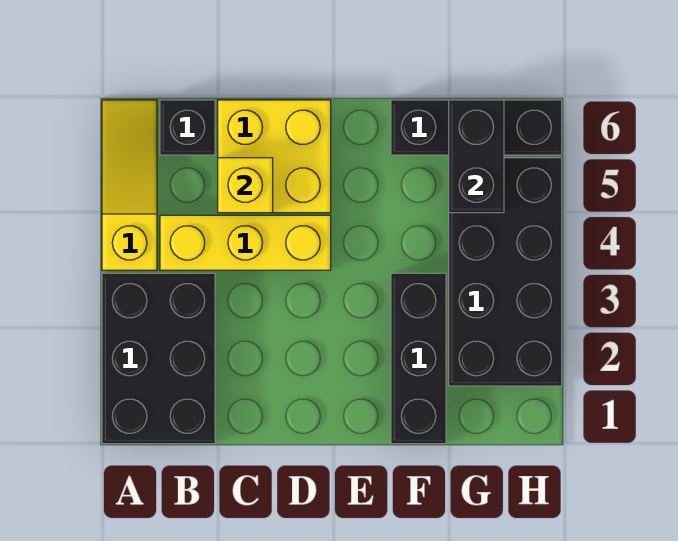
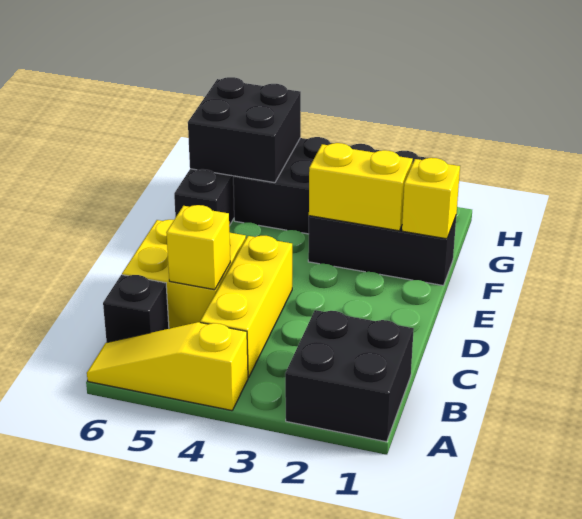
black 2x3 brick [102,273,215,444] -> black 2x2 brick [285,310,414,442]
none -> yellow 1x1 brick [402,158,460,239]
none -> yellow 1x2 brick [309,143,413,231]
black 1x2 brick [449,100,504,213] -> black 2x2 brick [188,77,301,183]

